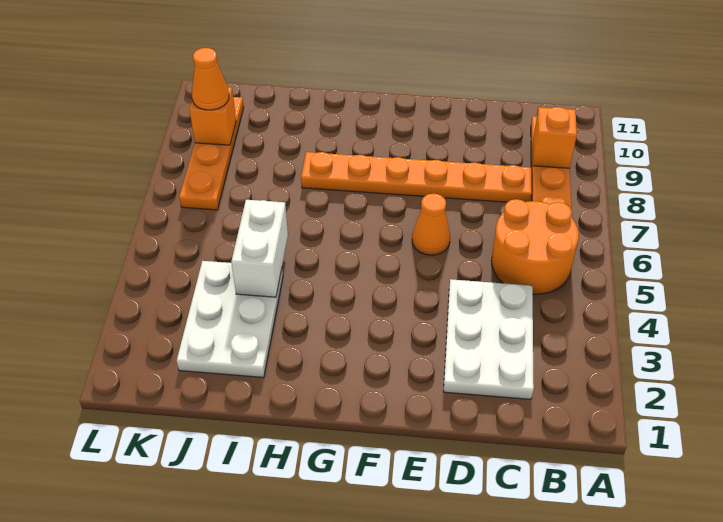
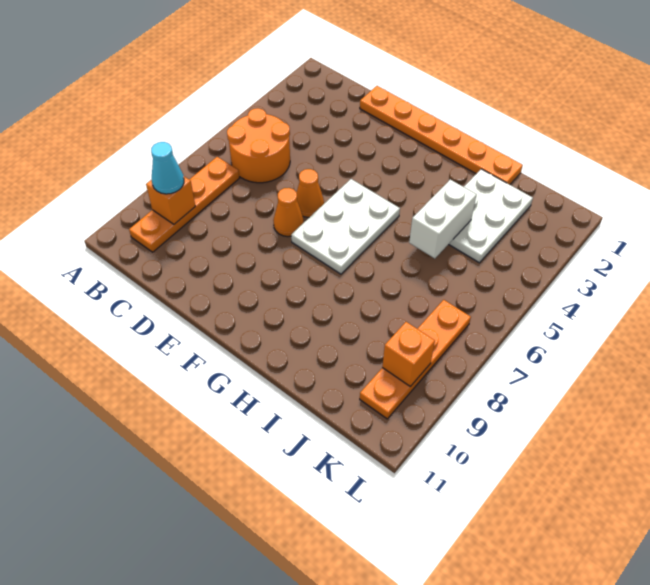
none -> cyan 1x1 cone [151,142,184,194]
white 2x3 plate [443,279,534,399] -> white 2x3 plate moved to [291,179,400,274]
orange 1x6 plate [301,152,532,202] -> orange 1x6 plate moved to [360,86,523,185]
orange 1x1 cone [192,48,229,110] -> orange 1x1 cone moved to [273,188,304,237]

